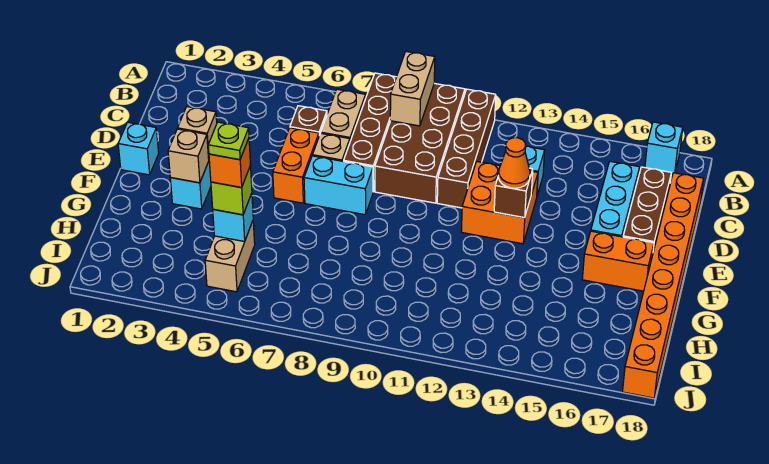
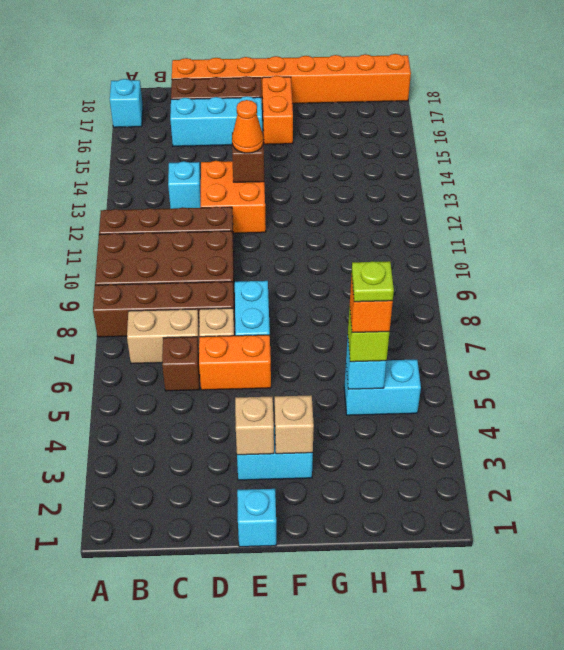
tan 1x2 brick [390,52,435,126] -> none
tan 1x2 brick [205,221,255,292] -> cyan 1x2 brick [344,360,421,415]

